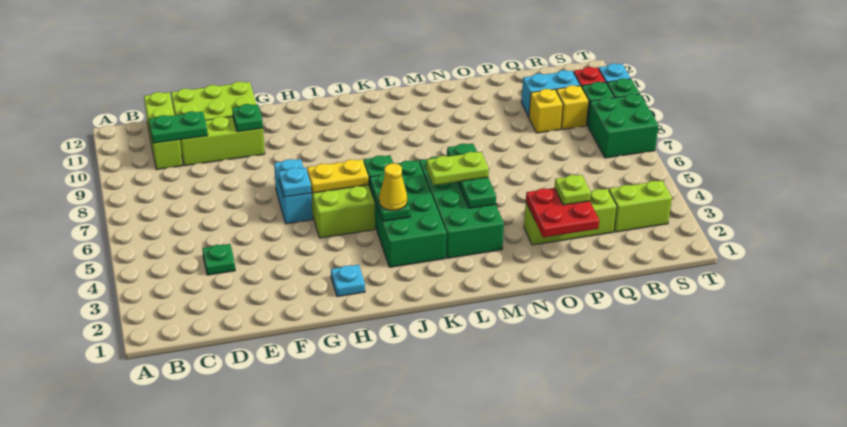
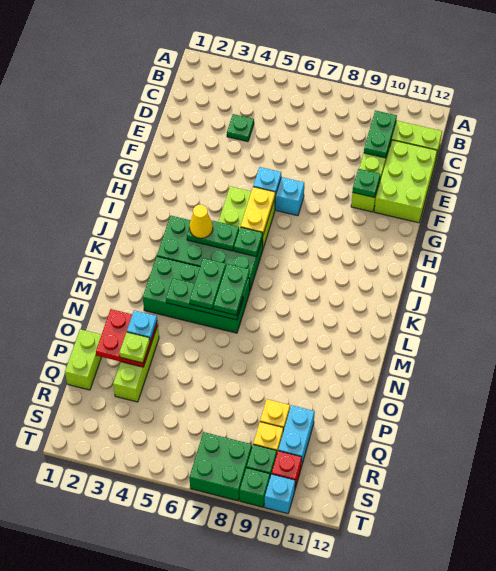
cyan 1x1 plate [331,265,365,297] -> cyan 1x1 plate moved to [127,310,157,340]
lime 1x2 plate [427,152,489,185] -> green 1x2 plate [190,258,226,309]
none -> green 1x2 plate [214,264,250,315]
lime 1x2 brick [609,181,672,232] -> lime 1x2 brick moved to [65,329,101,390]

